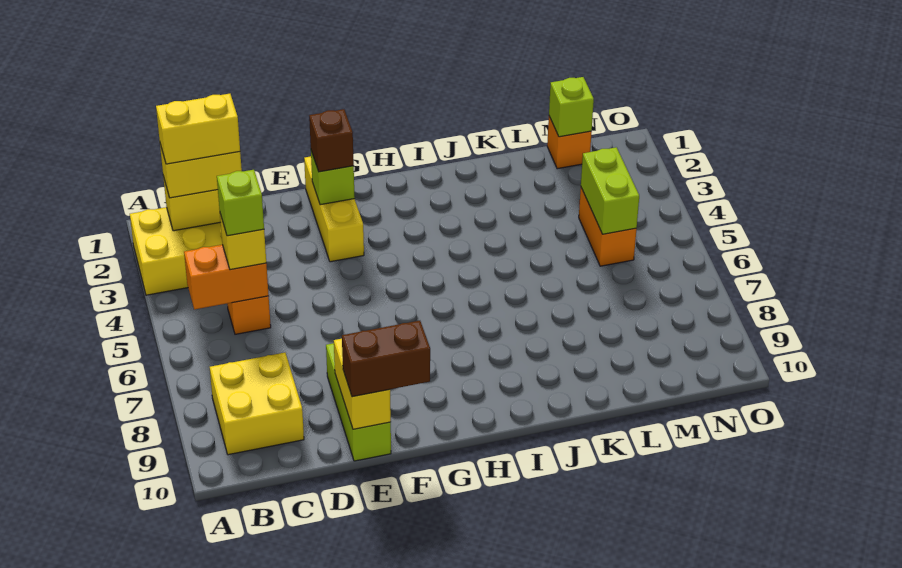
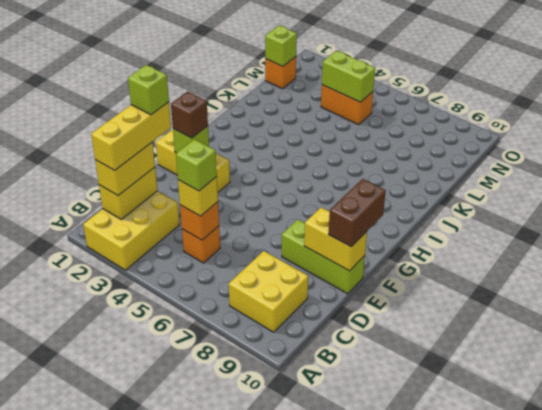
yellow 1x2 brick [156,94,240,164] -> yellow 1x3 brick [91,102,171,170]
orange 1x2 brick [184,245,269,310] -> orange 1x1 brick [180,202,219,240]
none -> lime 1x1 brick [128,65,169,115]

